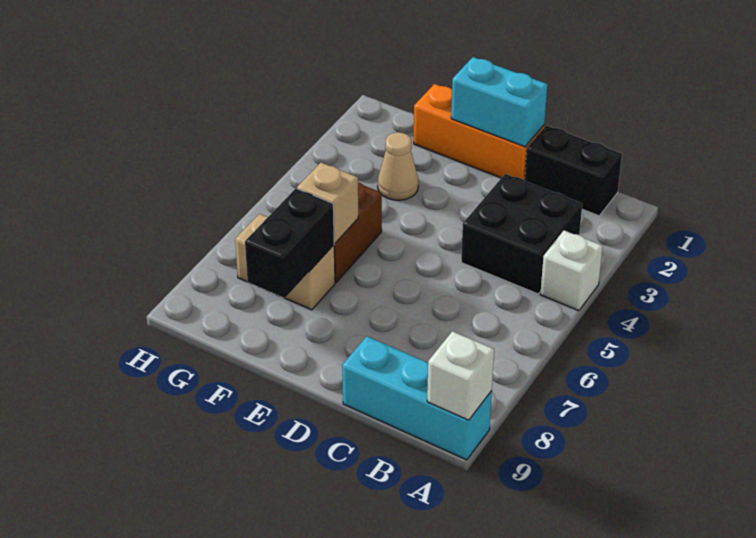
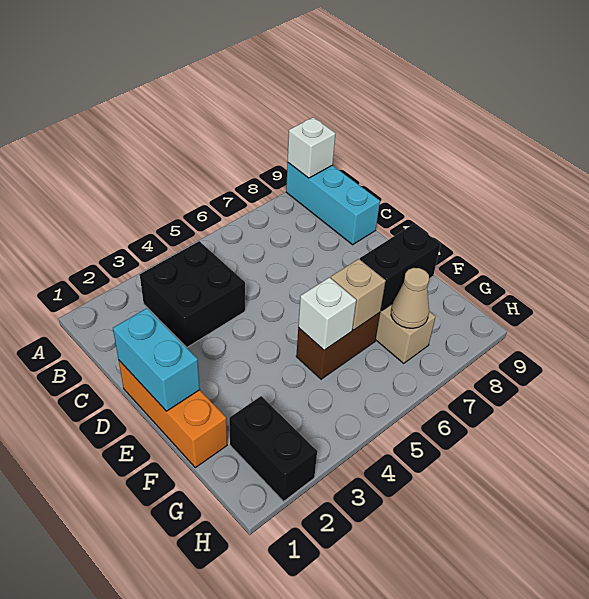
white 1x1 brick [540,230,603,311] -> white 1x1 brick moved to [298,277,356,350]
black 1x2 brick [525,125,622,216] -> black 1x2 brick moved to [229,396,317,501]
tan 1x1 cone [378,132,418,200] -> tan 1x1 cone moved to [391,268,429,328]

